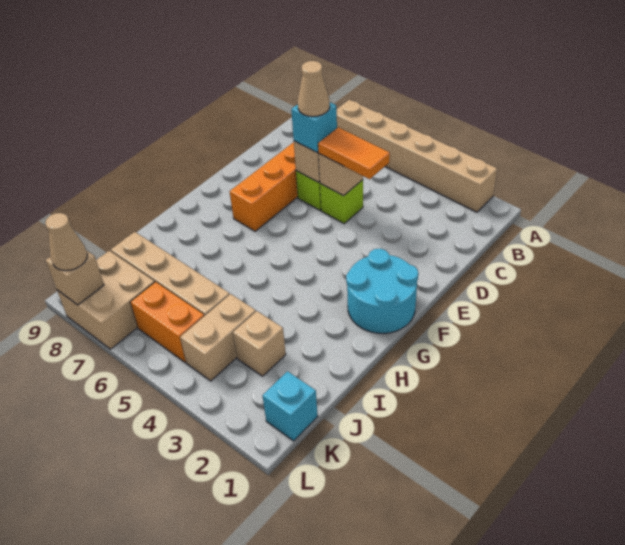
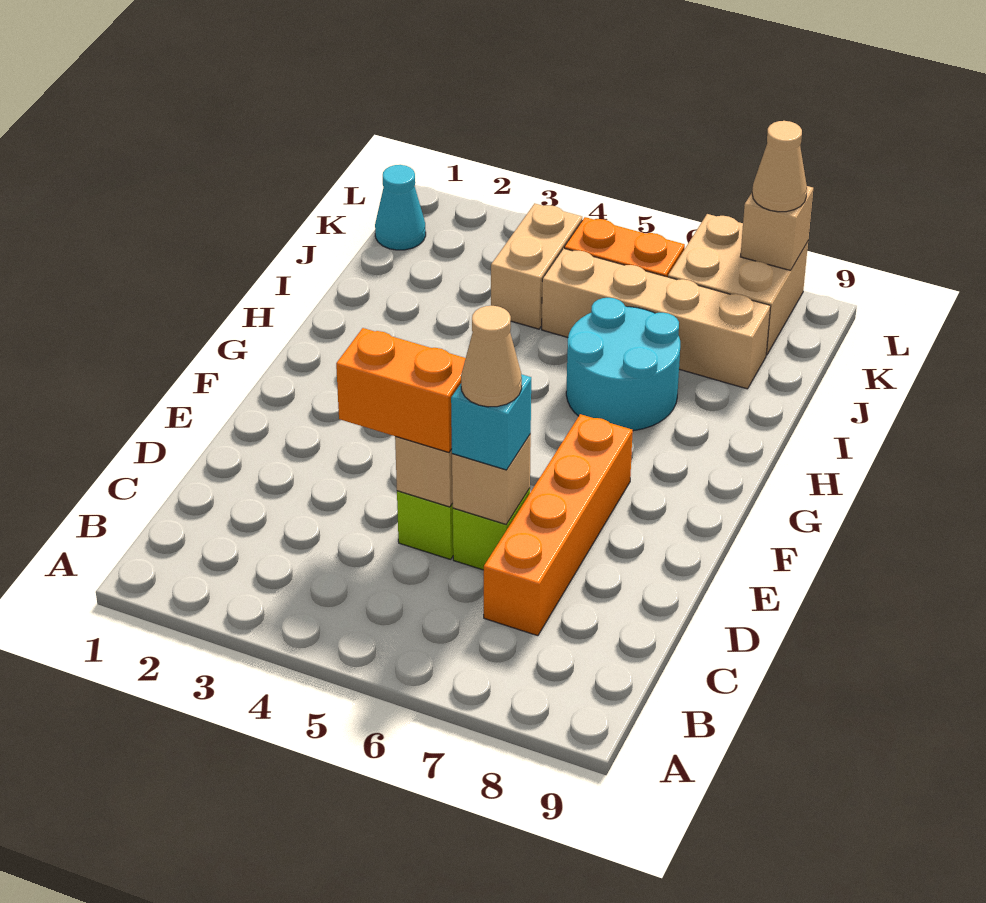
tan 1x6 brick [337,100,497,212] -> none
orange 1x2 tile [318,127,390,179] -> orange 1x2 brick [336,328,466,452]
cyan 2x2 round brick [346,249,418,333] -> cyan 2x2 round brick moved to [566,298,680,431]
tan 1x1 brick [233,311,286,376] -> none
cyan 1x1 brick [263,371,318,441] -> cyan 1x1 cone [375,165,426,250]

